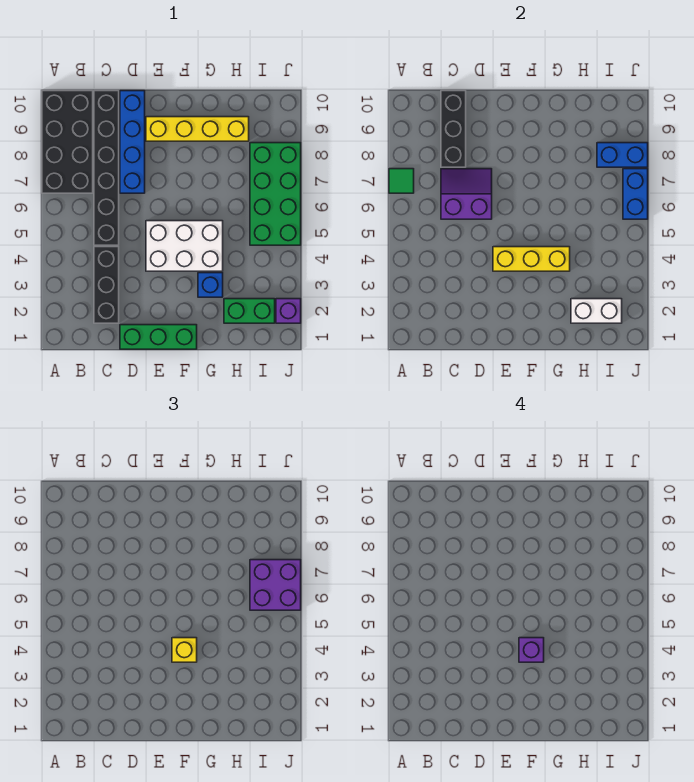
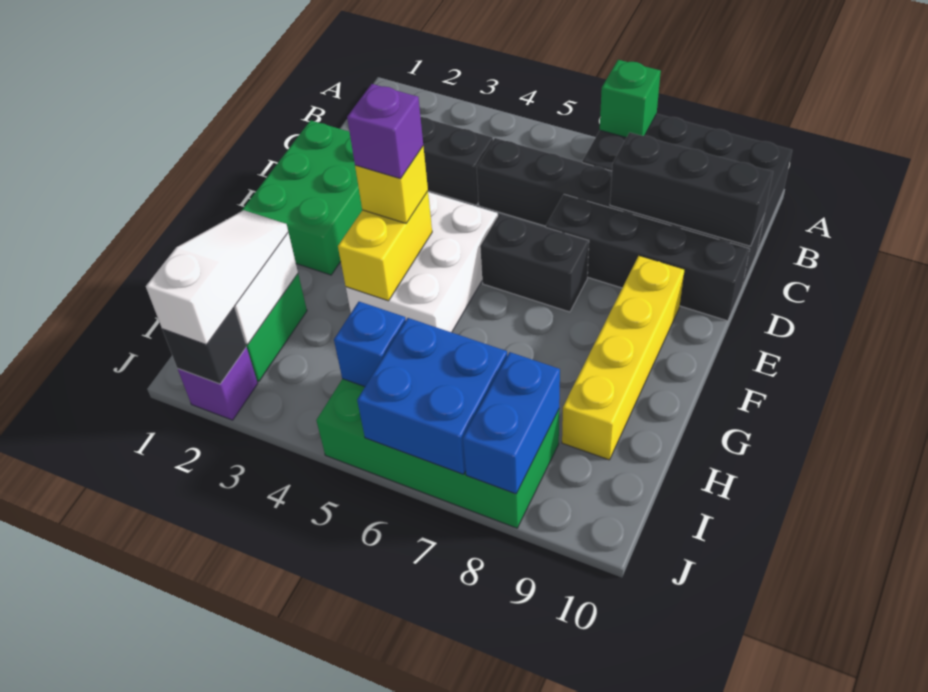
green 1x1 tile [389,169,414,193] -> green 1x1 brick [600,60,661,138]
purple 2x2 slope [441,169,492,219] -> none
green 1x3 brick [120,325,197,349] -> green 2x3 brick [242,120,362,275]
blue 1x4 brick [120,91,145,193] -> black 1x4 brick [546,194,750,321]
yellow 1x3 brick [493,247,570,271] -> yellow 1x2 brick [338,191,432,301]
none -> black 1x2 brick [480,214,589,312]
blue 1x1 brick [198,273,223,297] -> blue 1x1 brick moved to [334,302,406,387]
none -> white 1x3 slope [146,210,288,345]
purple 2x2 brick [250,560,301,610] -> none
none -> black 1x1 brick [162,308,246,384]
blue 1x2 brick [623,169,648,219] -> blue 2x2 brick [357,318,507,474]

